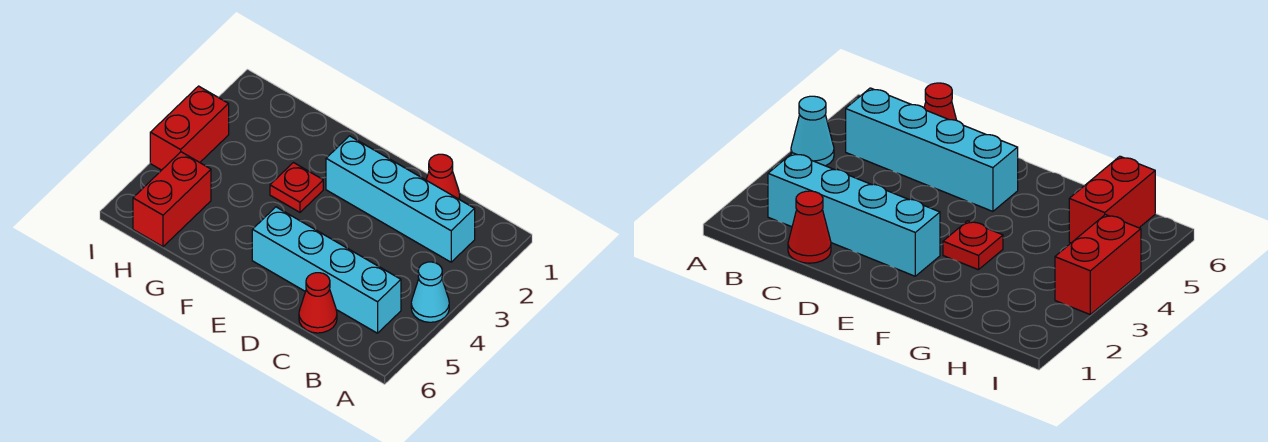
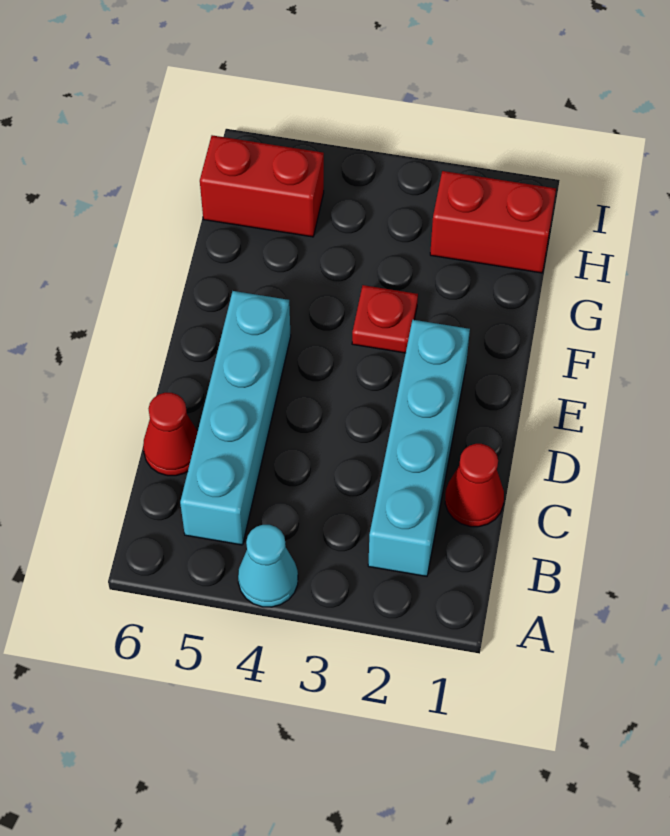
red 1x2 brick [150,86,229,170] -> red 1x2 brick moved to [430,171,556,273]

